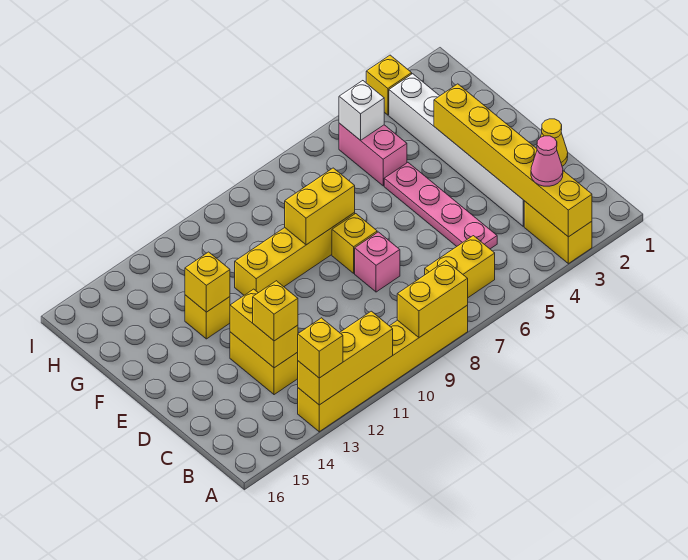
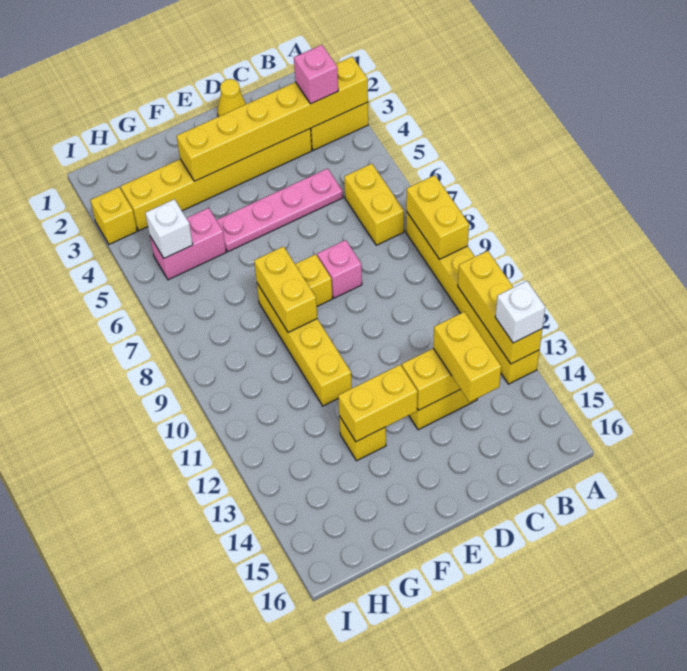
yellow 1x1 brick [298,318,343,378] -> white 1x1 brick [495,281,545,343]
pink 1x1 cone [531,136,563,186] -> pink 1x1 brick [294,45,338,104]
white 1x6 brick [389,74,524,226] -> yellow 1x6 brick [121,129,312,231]
yellow 1x1 brick [253,281,298,341] -> yellow 1x2 brick [433,312,501,402]
yellow 1x1 brick [185,252,230,312] -> yellow 1x2 brick [338,365,418,442]

